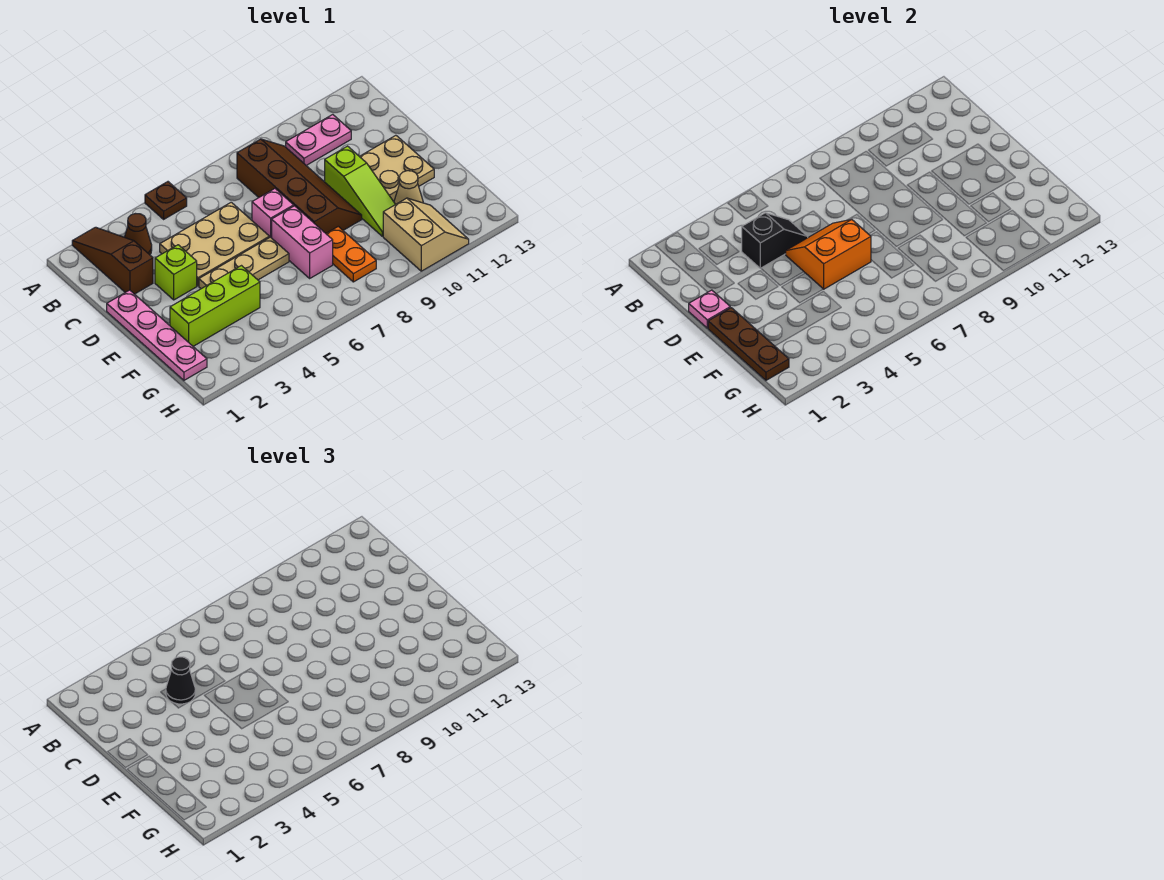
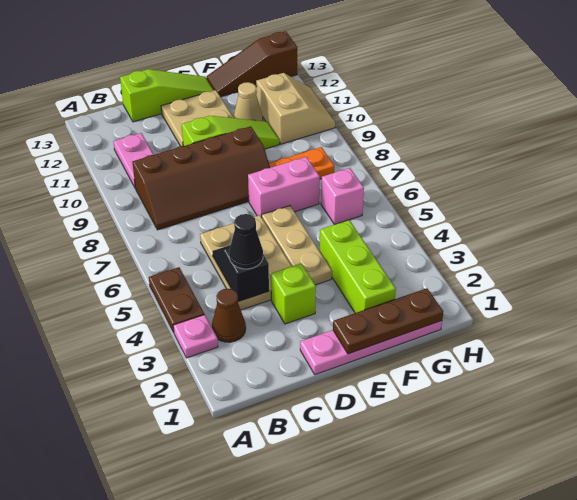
brown 1x3 slope [72,227,153,294] -> brown 1x3 slope moved to [207,31,297,97]
brown 1x1 plate [145,182,187,219] -> brown 1x2 plate [149,267,204,332]
brown 2x4 slope [237,139,362,233] -> brown 2x4 slope turned to [132,126,270,230]
none -> lime 1x3 slope [120,69,214,122]
pink 1x1 plate [689,290,730,328] -> pink 1x1 plate moved to [173,315,218,358]
orange 2x2 slope [786,219,871,289] -> none
pink 1x1 brick [252,189,294,238] -> pink 1x1 brick moved to [321,168,364,225]
tan 2x2 slope [383,198,469,271] -> tan 2x2 slope turned to [256,73,335,144]

